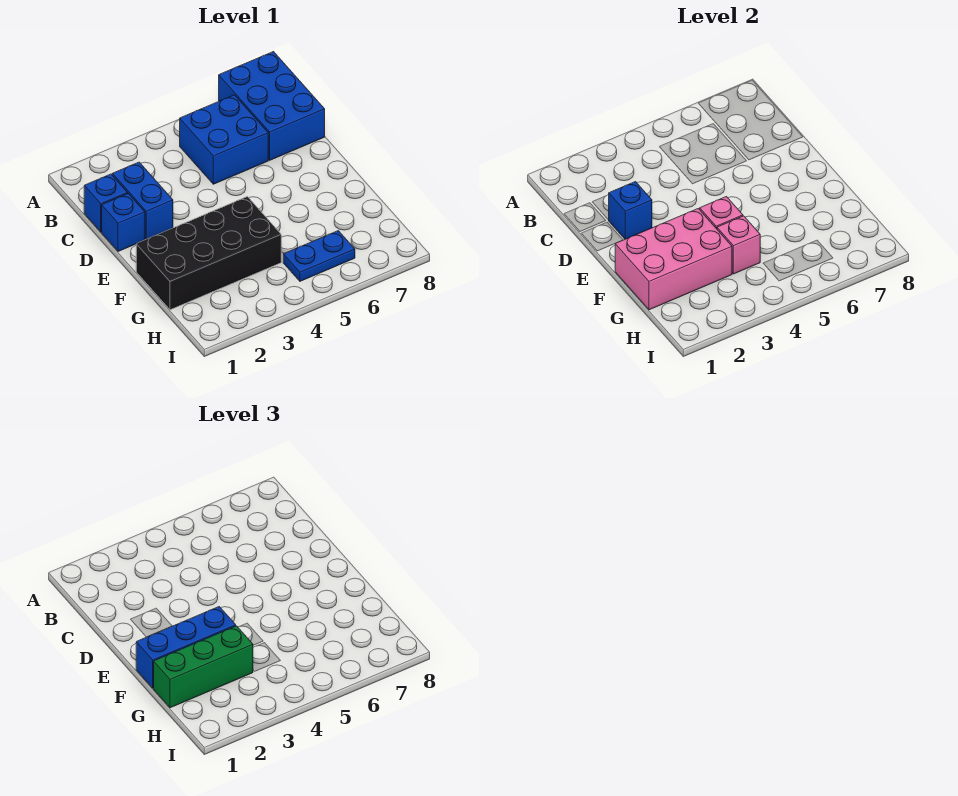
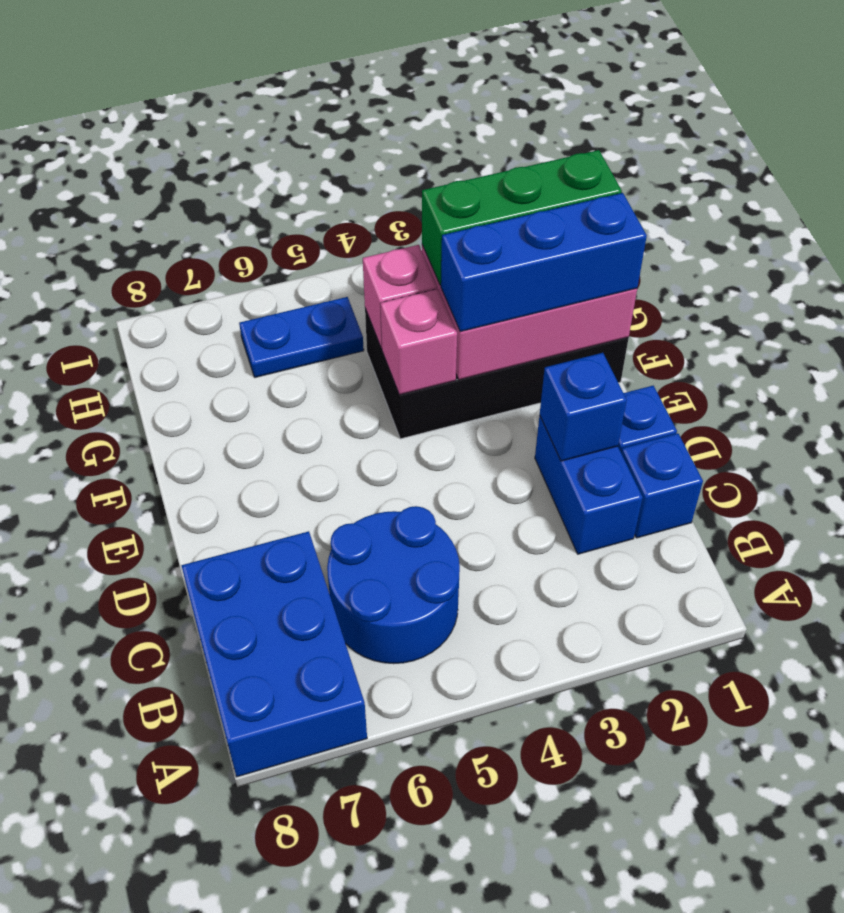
blue 2x2 brick [180,95,268,184] -> blue 2x2 round brick [327,506,460,664]

